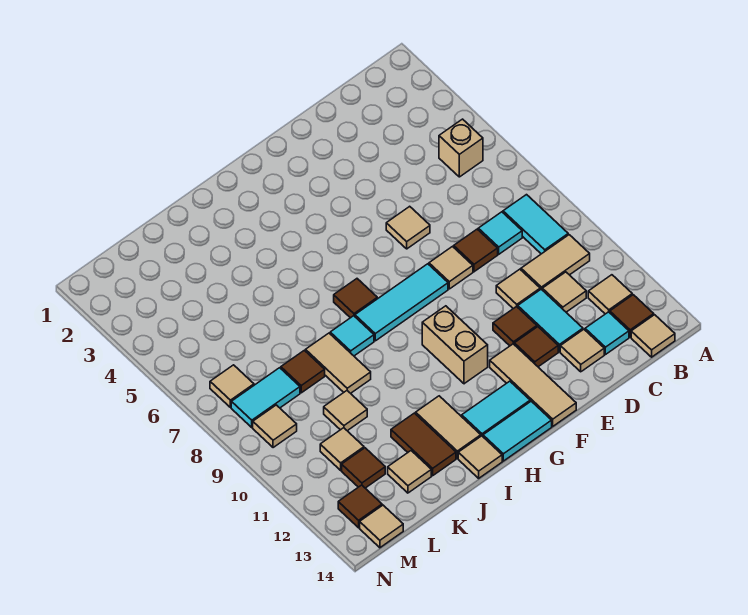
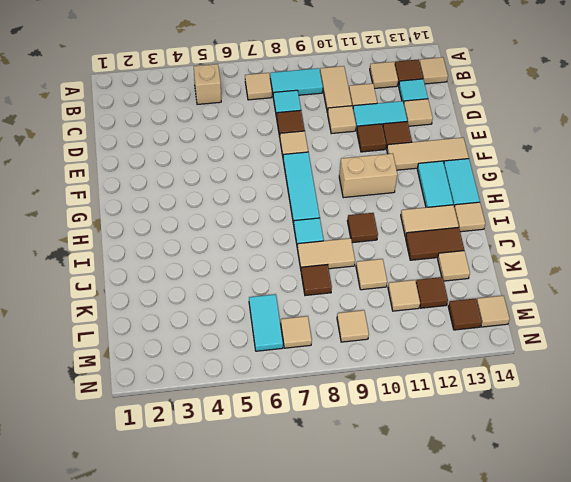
tan 1x1 tile [386,206,430,249] -> tan 1x1 tile moved to [245,73,272,100]
brown 1x1 tile [334,279,377,318] -> brown 1x1 tile moved to [347,213,378,243]
cyan 1x2 tile [231,368,300,427] -> cyan 1x2 tile moved to [249,294,283,351]

